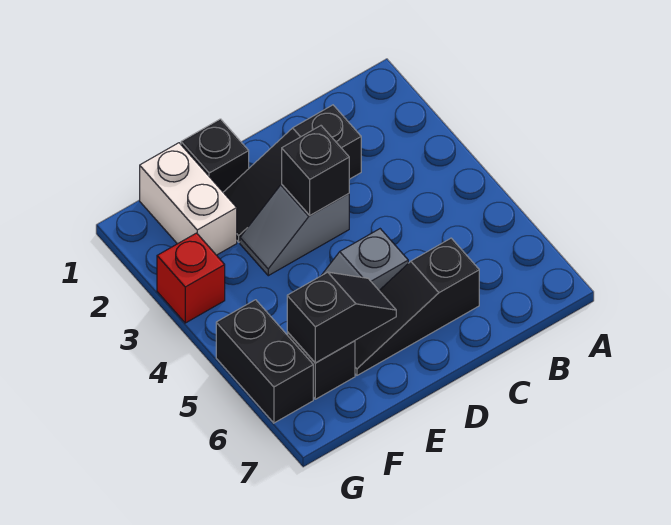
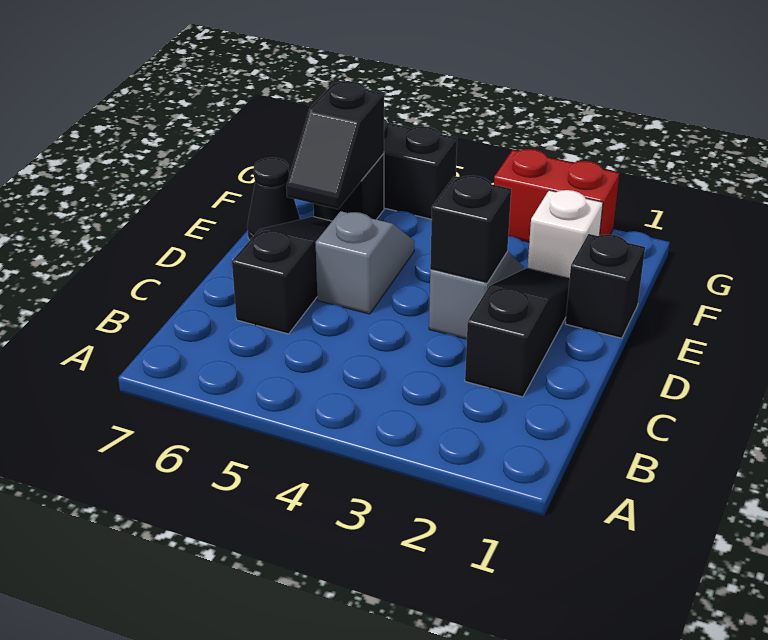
none -> black 1x1 cone [247,158,300,240]
white 1x2 brick [140,143,237,255] -> white 1x1 brick [528,190,603,278]
red 1x1 brick [157,233,225,323] -> red 1x2 brick [494,149,619,242]

